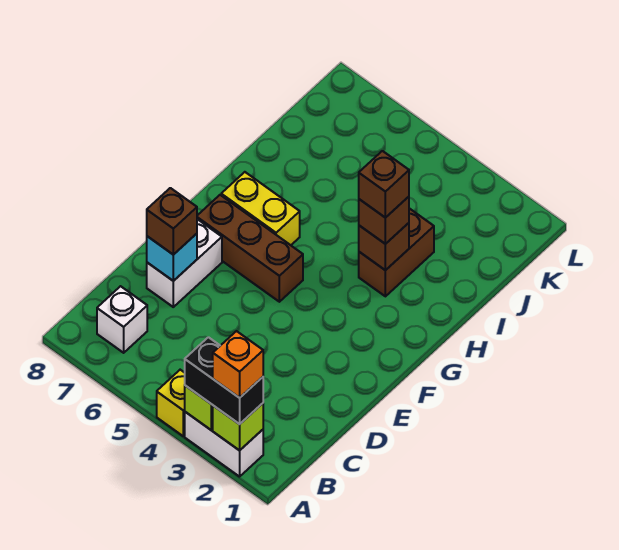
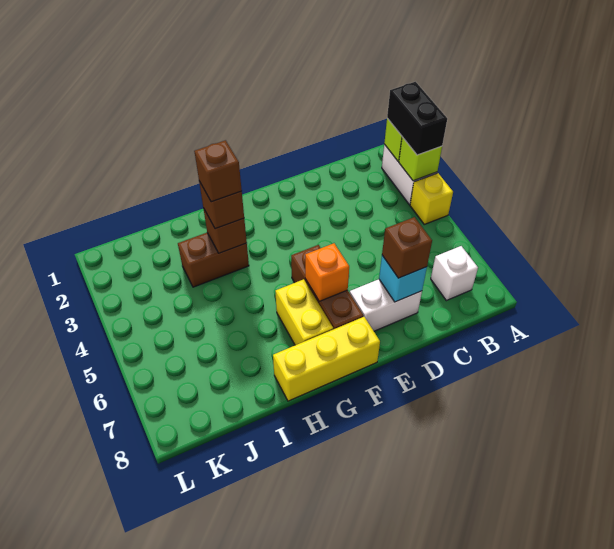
orange 1x1 brick [213,331,263,398] -> orange 1x1 brick moved to [305,243,349,301]
none -> yellow 1x3 brick [273,317,380,401]

